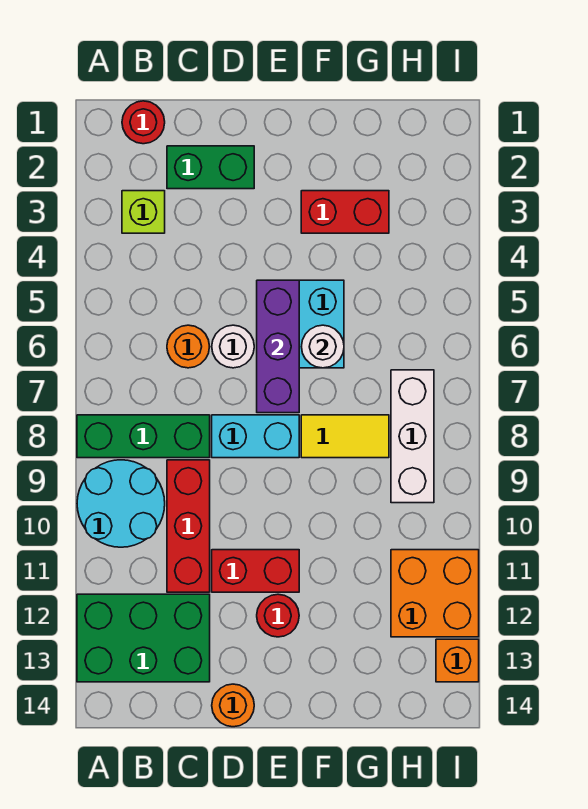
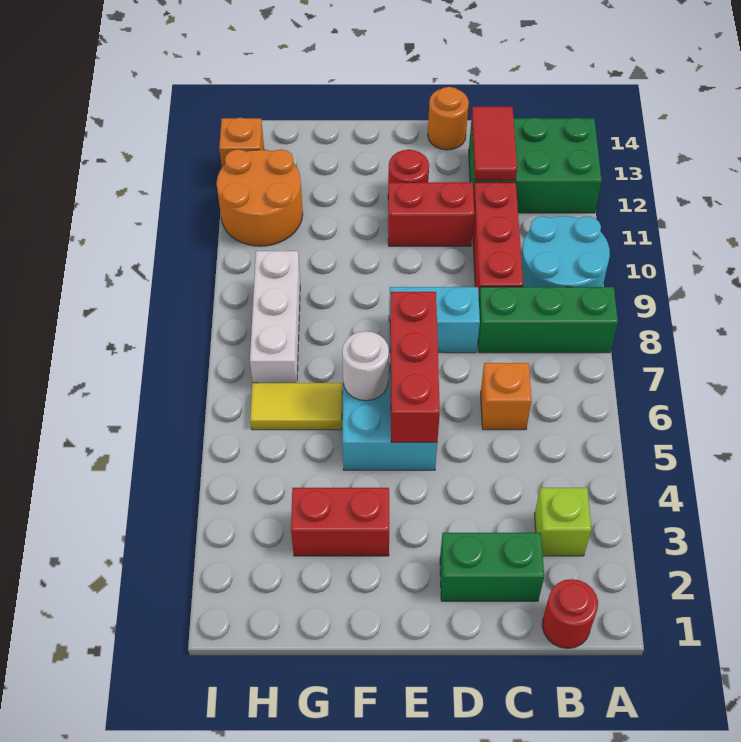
orange 1x1 round brick [167,325,210,368] -> orange 1x1 brick [481,363,532,430]
none -> red 1x2 tile [472,107,517,180]
white 1x1 round brick [212,325,254,368] -> none
purple 1x3 brick [257,280,299,413] -> red 1x3 brick [390,292,440,442]
yellow 1x2 tile [301,415,389,458] -> yellow 1x2 tile moved to [250,383,342,430]
orange 2x2 brick [391,550,479,637] -> orange 2x2 round brick [217,149,303,246]

